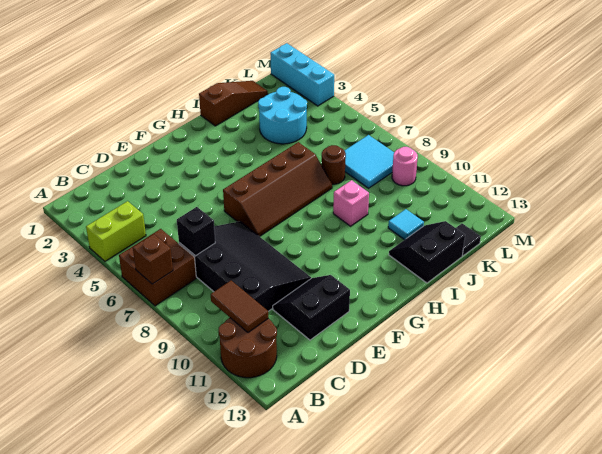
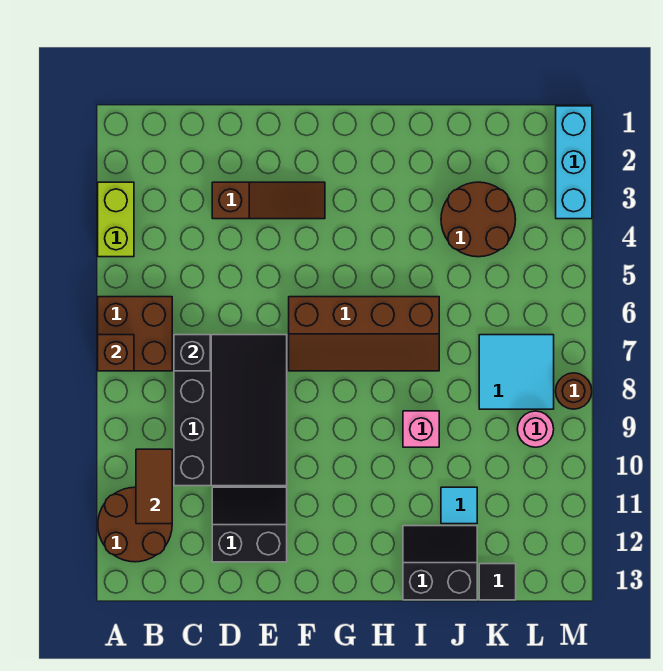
lime 1x2 brick [86,201,146,261] -> lime 1x2 brick turned to [98,182,134,257]
brown 1x3 slope [199,81,268,126] -> brown 1x3 slope moved to [212,182,325,219]
cyan 2x2 round brick [258,87,307,144] -> brown 2x2 round brick [441,182,516,257]
brown 1x1 round brick [322,145,346,184] -> brown 1x1 round brick moved to [556,373,592,409]

